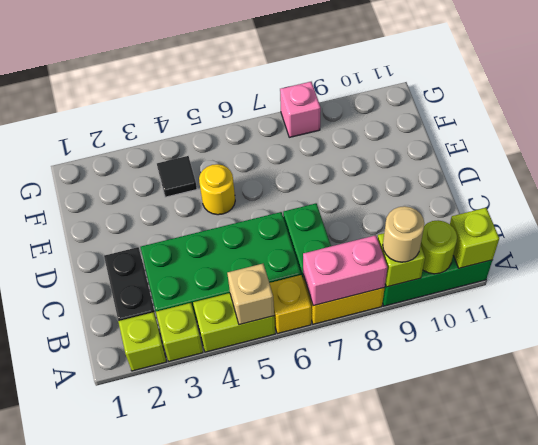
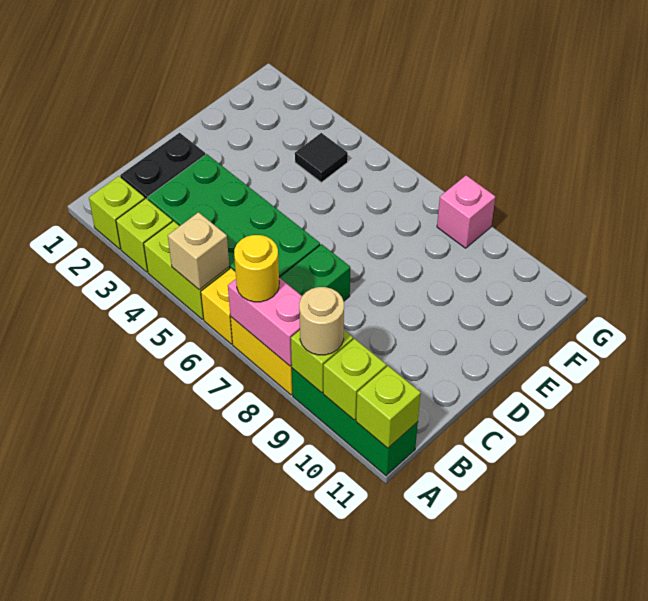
lime 1x1 round brick [421,220,457,274] -> lime 1x1 brick [323,339,386,420]
yellow 1x1 round brick [199,164,235,215] -> yellow 1x1 round brick moved to [234,235,279,302]

